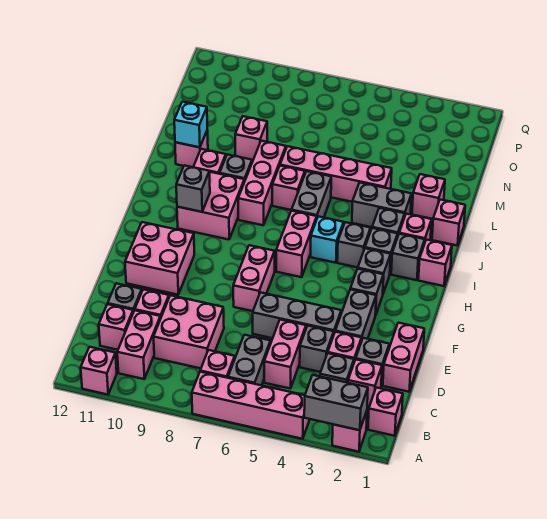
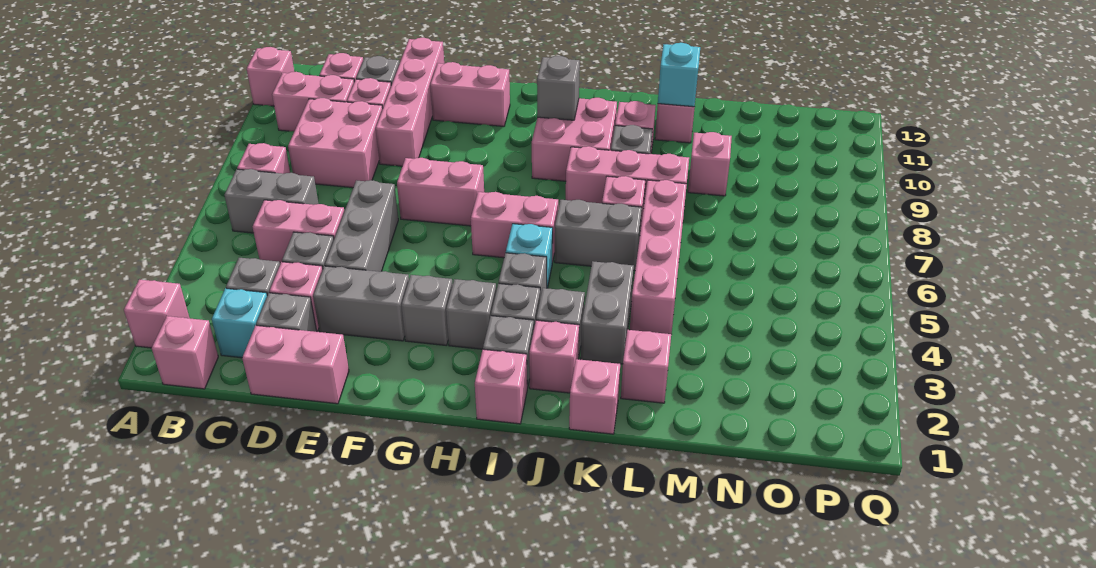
grey 1x2 brick [304,375,368,430] -> none
pink 1x4 brick [192,372,310,439] -> pink 1x4 brick moved to [376,38,444,166]
pink 1x1 brick [348,359,382,406] -> cyan 1x1 brick [212,288,267,358]
pink 2x2 brick [125,222,194,295] -> pink 1x2 brick [430,62,510,126]

